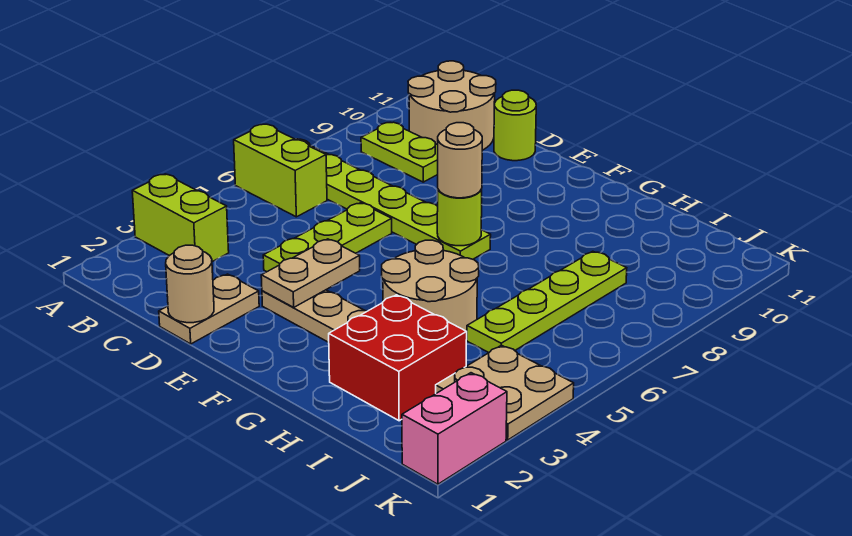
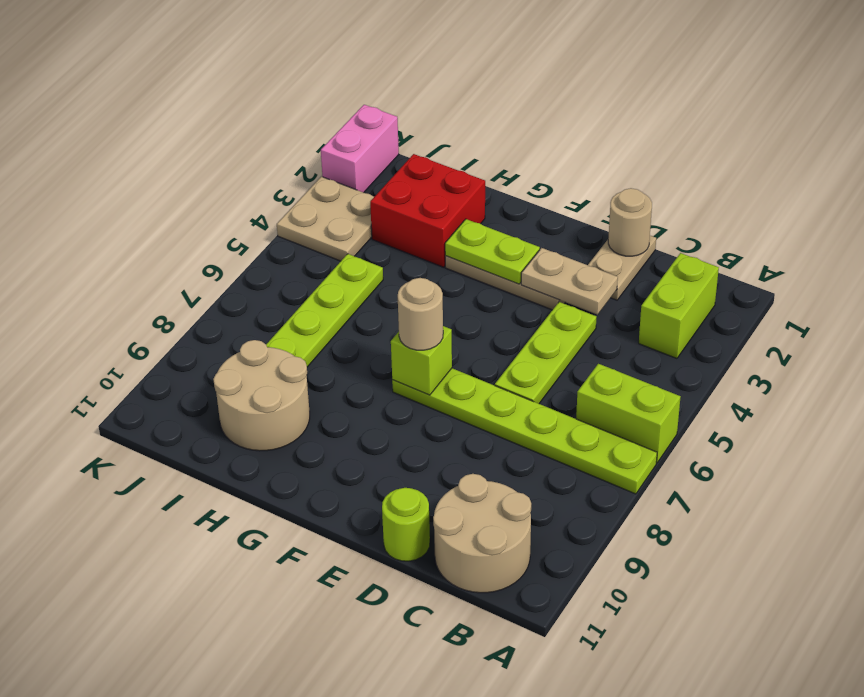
lime 1x2 brick [132,174,229,262] -> lime 1x2 brick turned to [639,253,719,358]
lime 1x2 plate [361,122,438,182] -> lime 1x2 plate moved to [445,219,540,284]
tan 1x2 plate [261,239,360,307] -> tan 1x2 plate turned to [521,248,618,315]
lime 1x1 round brick [437,189,482,246] -> lime 1x1 brick [391,326,452,395]
tan 2x2 round brick [382,240,479,332] -> tan 2x2 round brick moved to [213,340,310,451]

